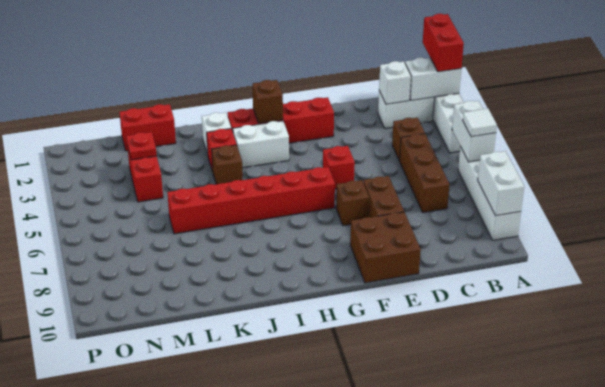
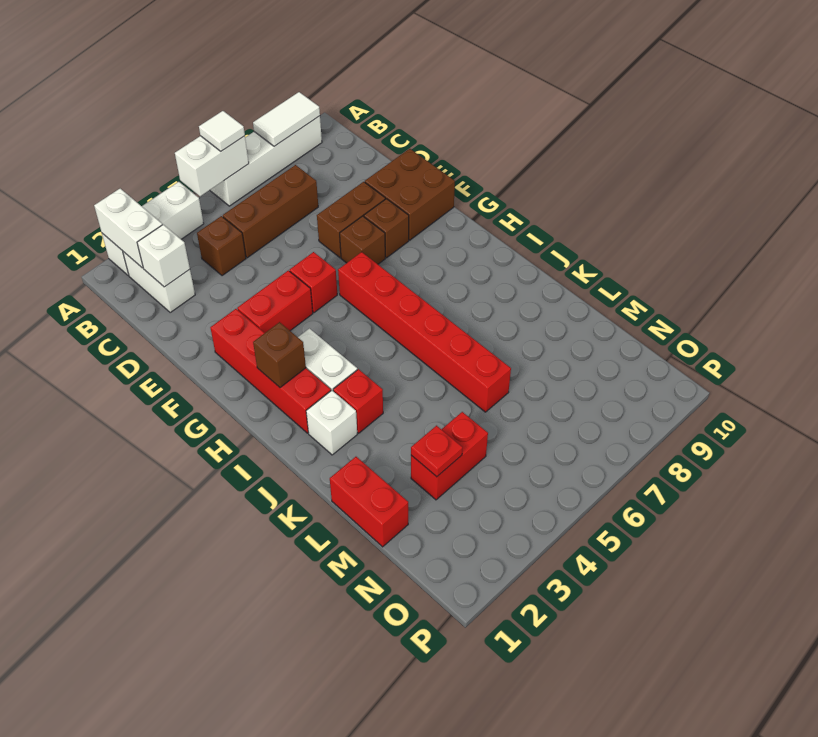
red 1x2 brick [423,14,464,72] -> red 1x2 brick moved to [237,271,313,333]
white 1x2 brick [478,151,524,216] -> white 1x2 tile [253,92,320,146]
brown 1x1 brick [212,145,243,184] -> brown 1x1 brick moved to [364,199,409,258]

